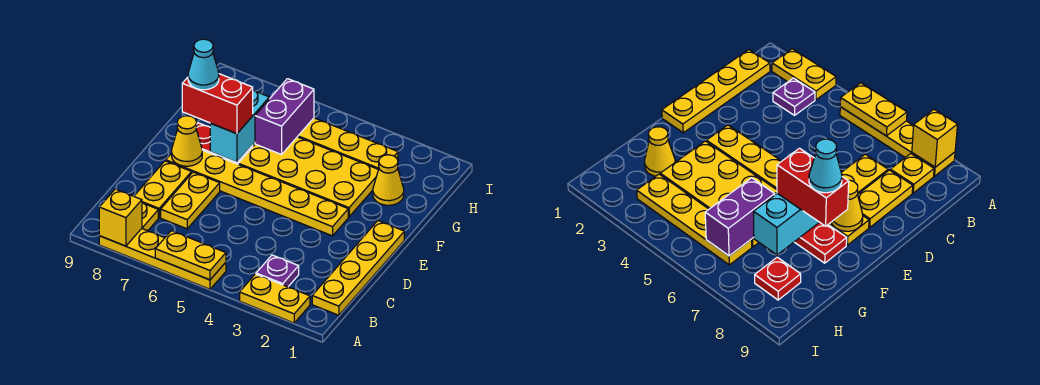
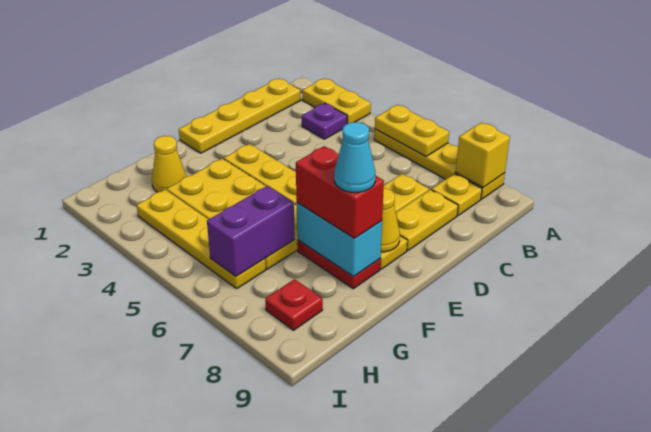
cyan 1x2 brick [210,90,269,162] -> cyan 1x2 brick turned to [297,203,382,276]

